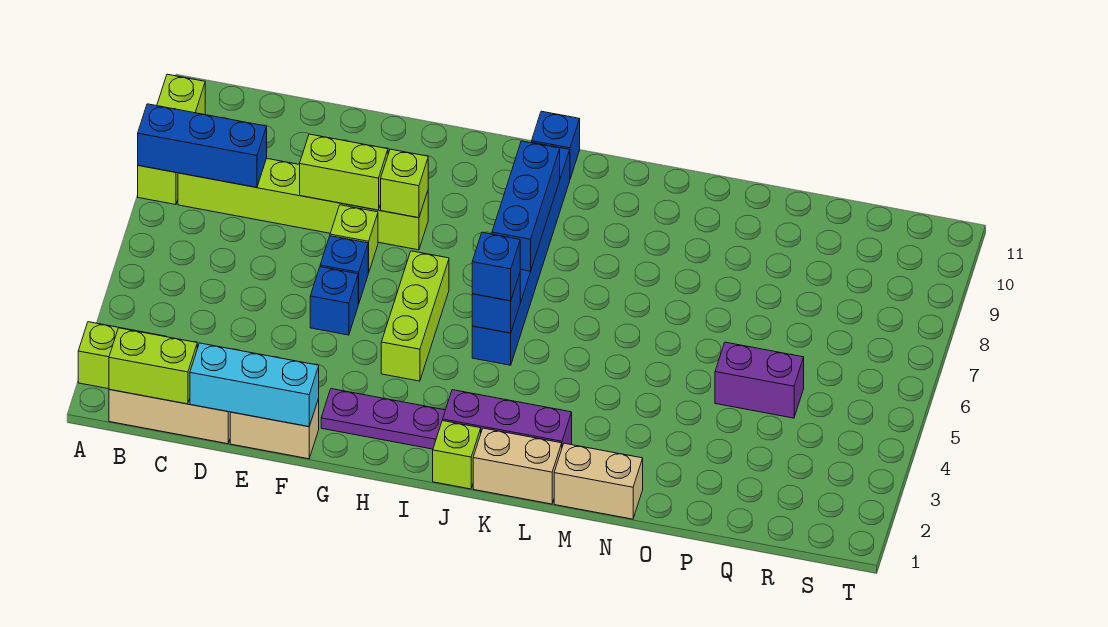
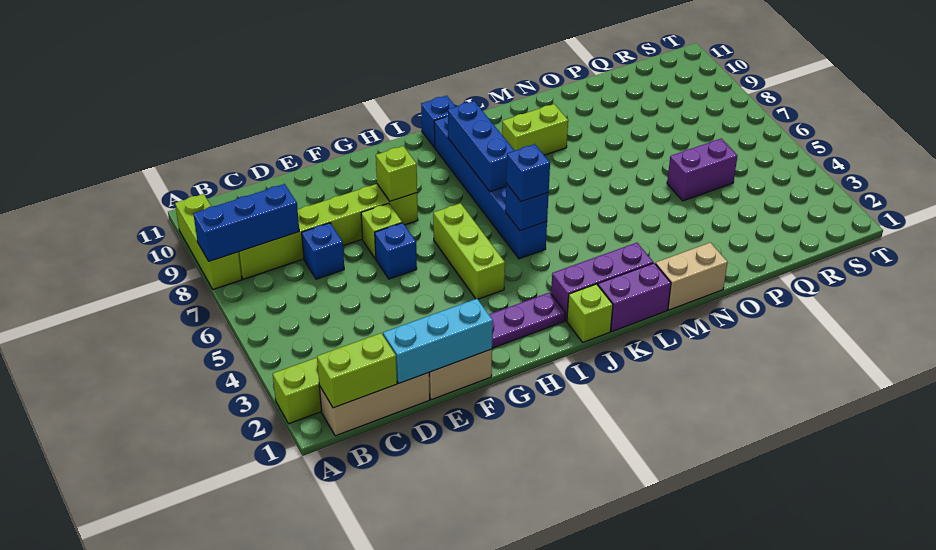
lime 1x2 brick [300,134,388,210] -> lime 1x2 brick moved to [502,104,568,155]
blue 1x1 brick [310,267,358,335] -> blue 1x1 brick moved to [302,223,344,279]
tan 1x2 brick [473,428,562,504] -> purple 1x2 brick [598,263,671,331]

